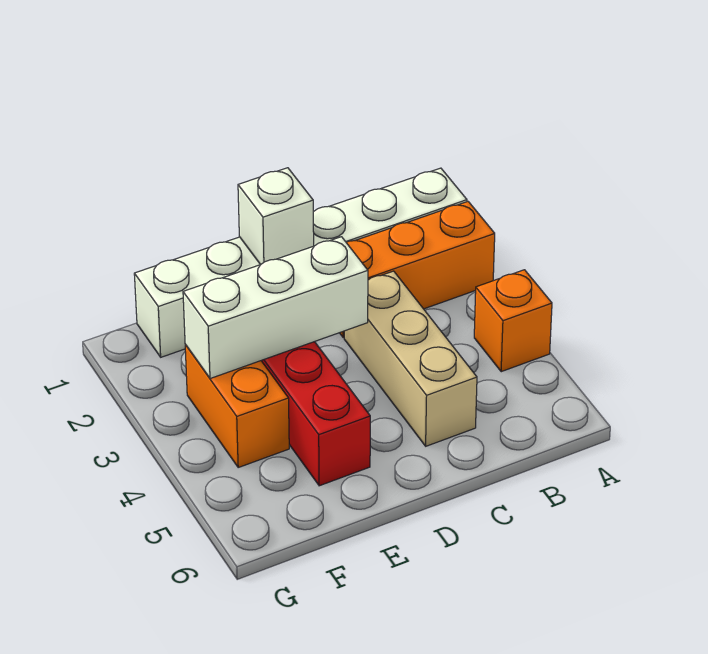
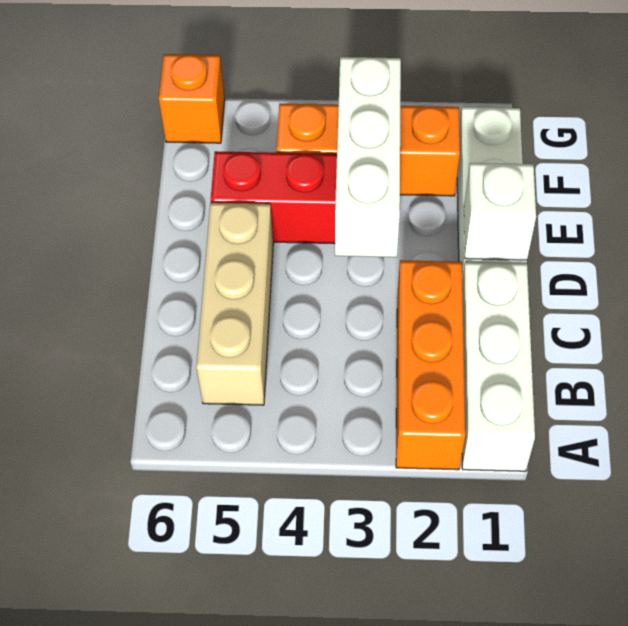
orange 1x1 brick [474,270,552,372] -> orange 1x1 brick moved to [159,54,225,143]
tan 1x3 brick [344,271,477,446] -> tan 1x3 brick turned to [196,203,273,405]
orange 1x2 brick [185,345,289,467] -> orange 1x3 brick [277,103,460,196]

